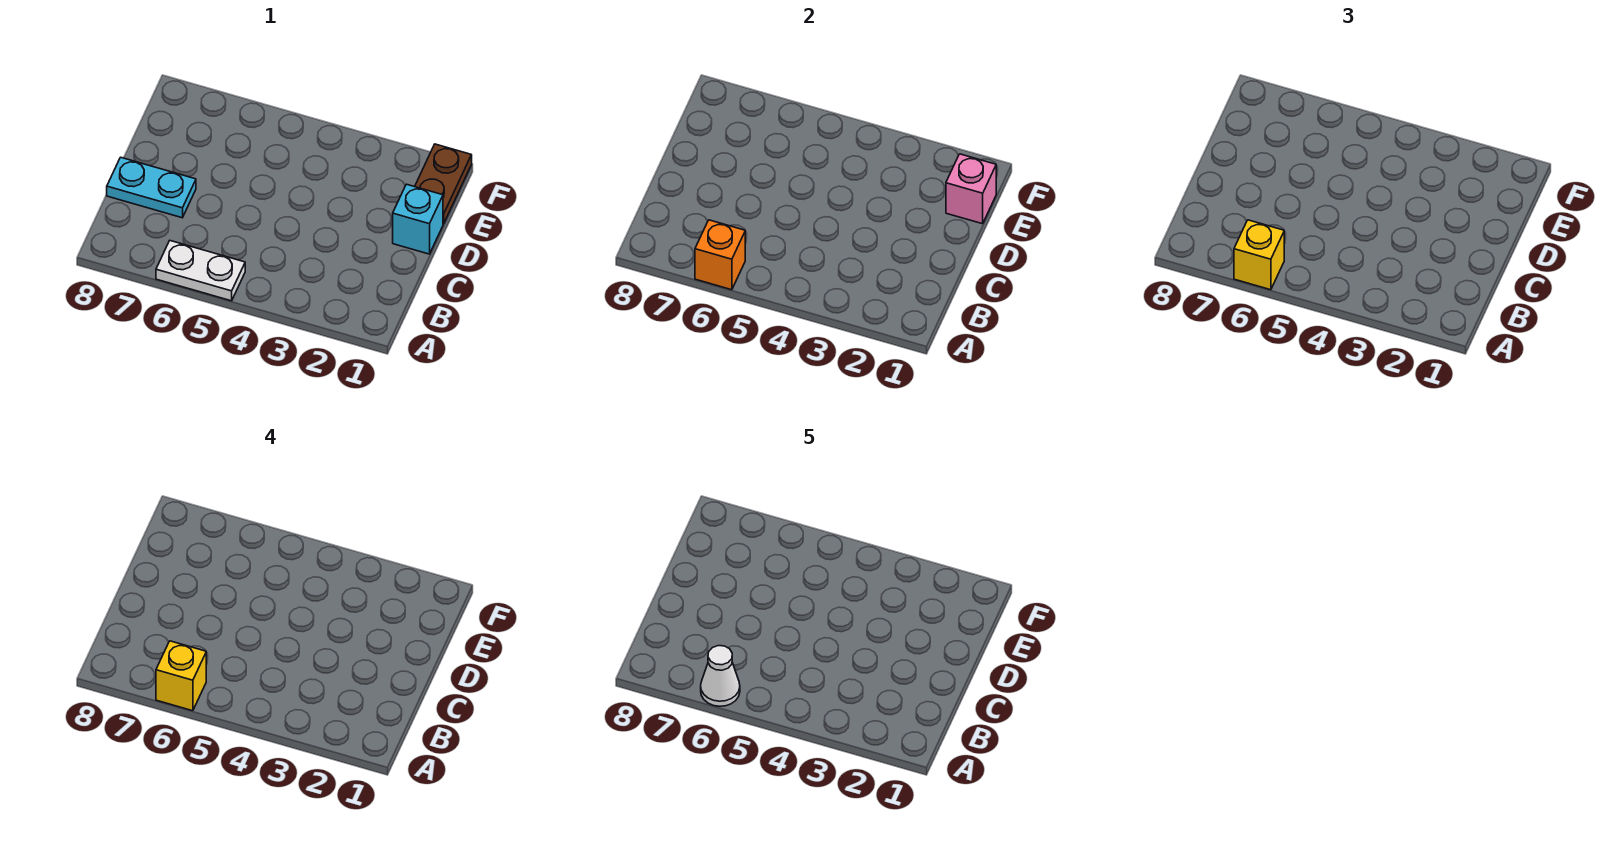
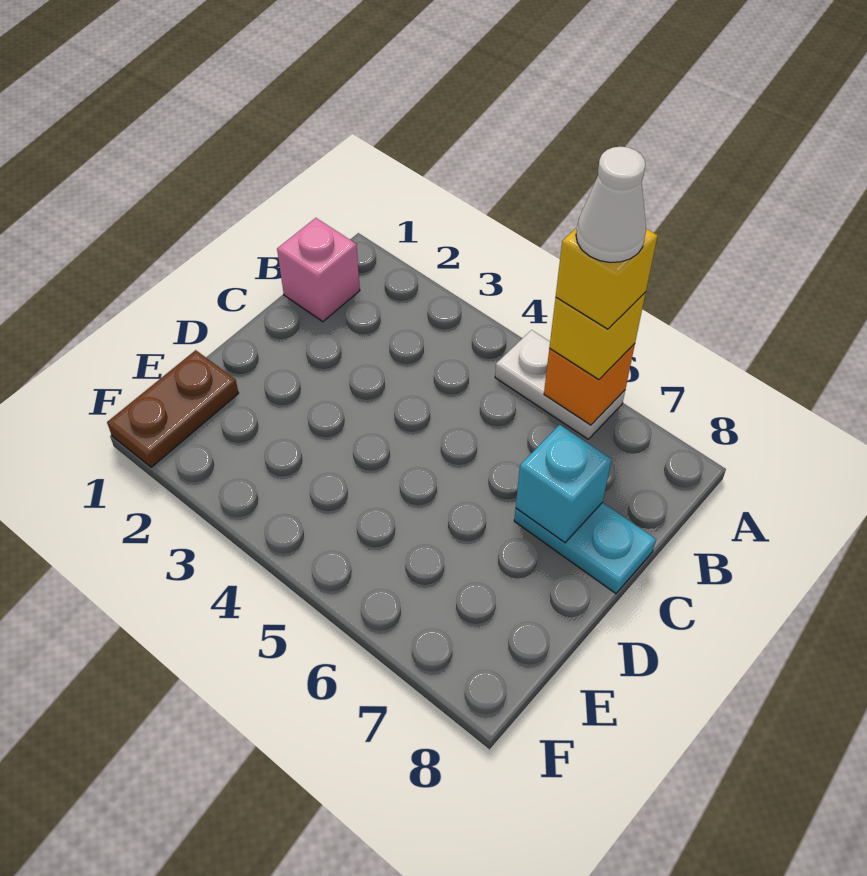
cyan 1x1 brick [393,184,443,254] -> cyan 1x1 brick moved to [516,425,611,543]
pink 1x1 brick [946,154,996,224] -> pink 1x1 brick moved to [277,218,360,322]

